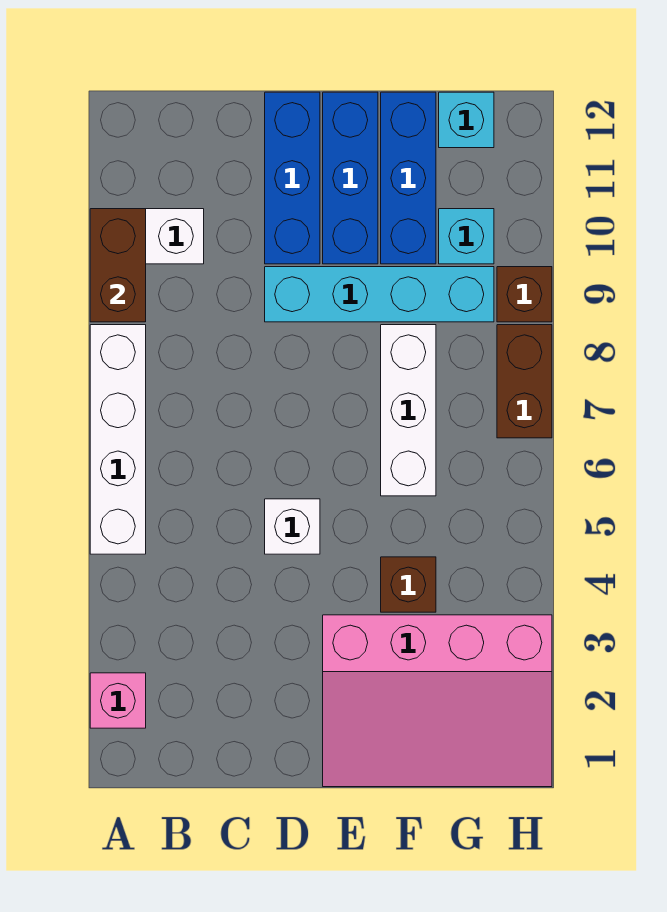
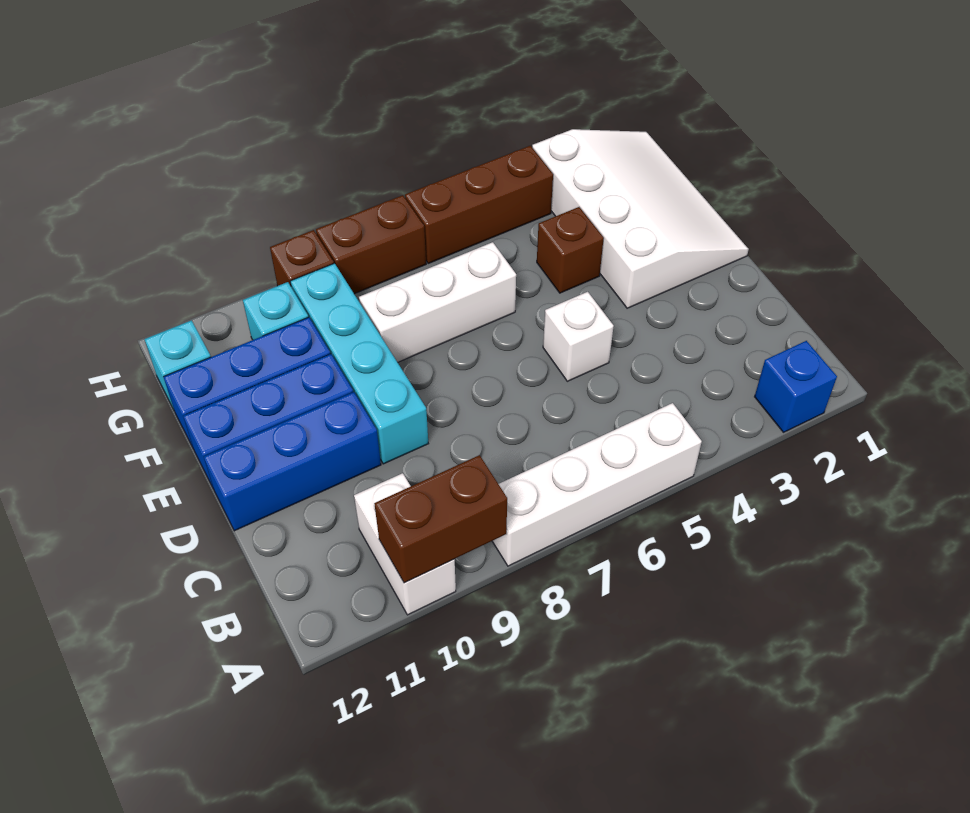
pink 1x1 brick [90,673,146,728] -> blue 1x1 brick [755,341,837,432]
pink 3x4 slope [323,615,552,787] -> white 3x4 slope [532,129,749,308]
none -> brown 1x3 brick [405,146,553,263]

